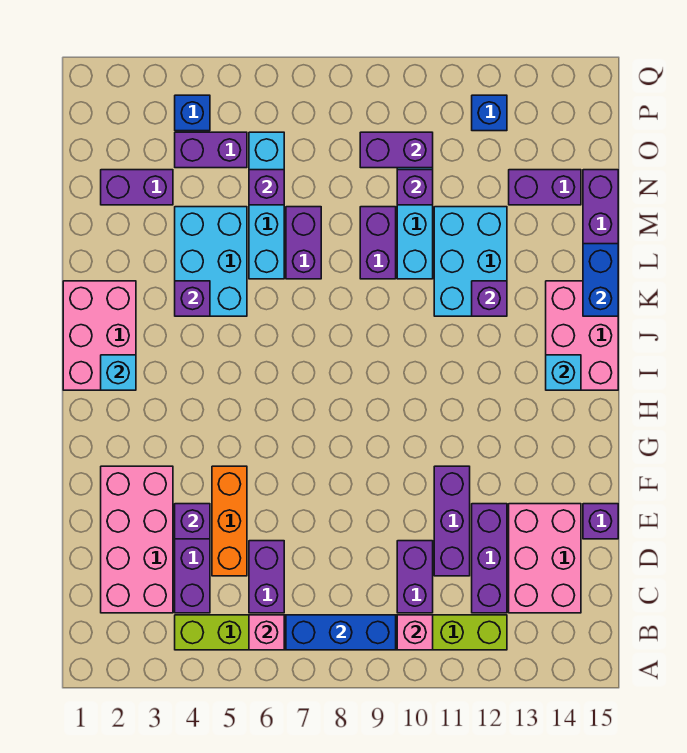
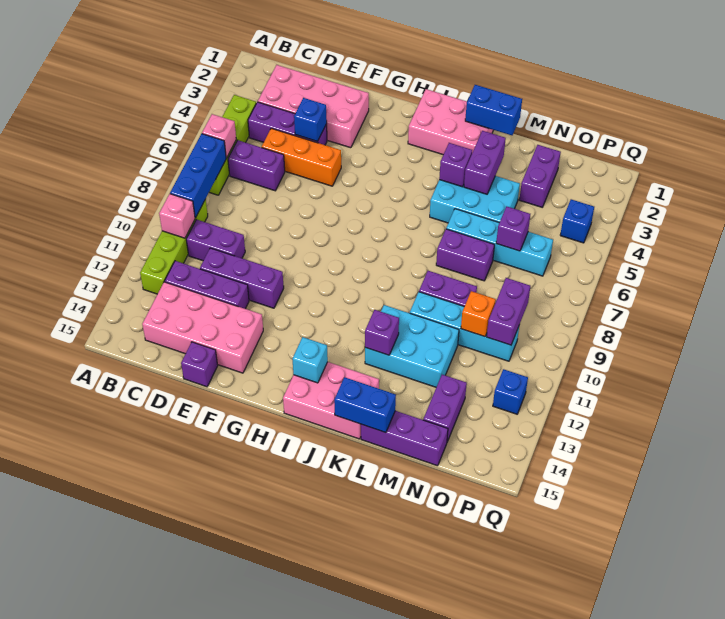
pink 2x3 brick [509,504,581,613] -> pink 2x4 brick [142,282,263,373]
purple 1x1 brick [175,504,210,539] -> blue 1x1 brick [294,98,327,142]
cyan 1x1 brick [101,355,136,390] -> none
none -> blue 1x2 brick [465,85,522,135]
purple 1x1 brick [397,170,433,205] -> orange 1x1 brick [461,291,496,337]
purple 1x2 brick [175,132,247,168] -> purple 1x2 brick moved to [464,131,506,194]

